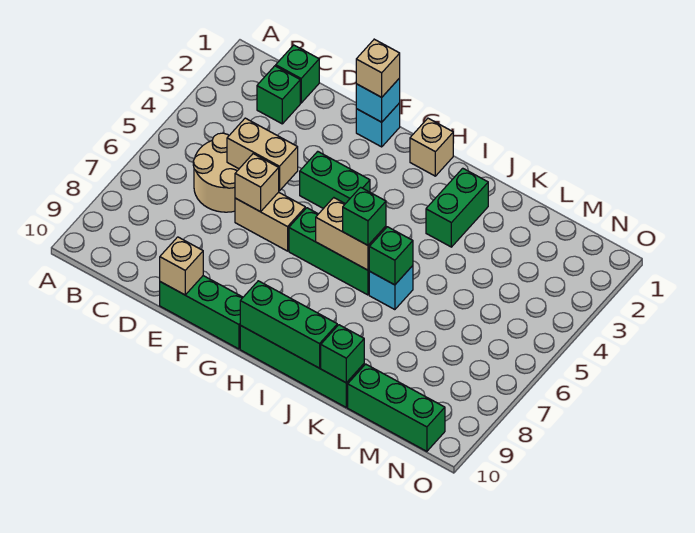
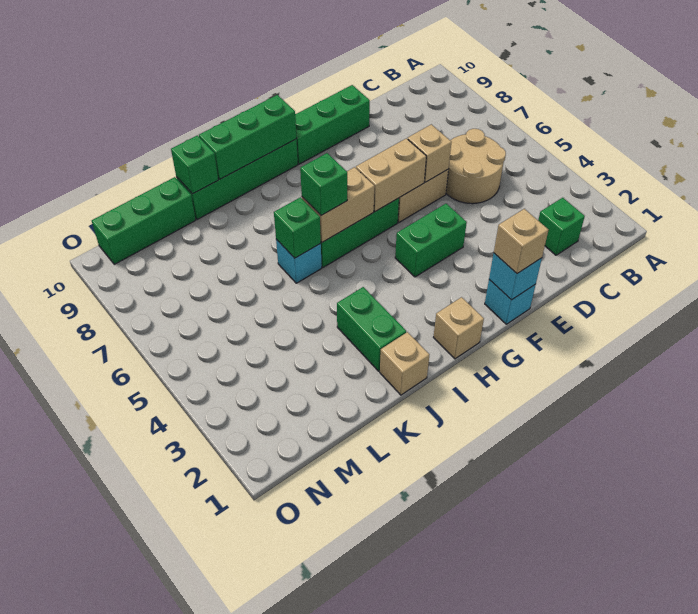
green 1x1 brick [276,45,319,103] -> none
tan 1x2 brick [227,118,298,191] -> tan 1x2 brick moved to [356,138,426,212]
tan 1x1 brick [160,237,203,295] -> tan 1x1 brick moved to [380,332,429,395]

